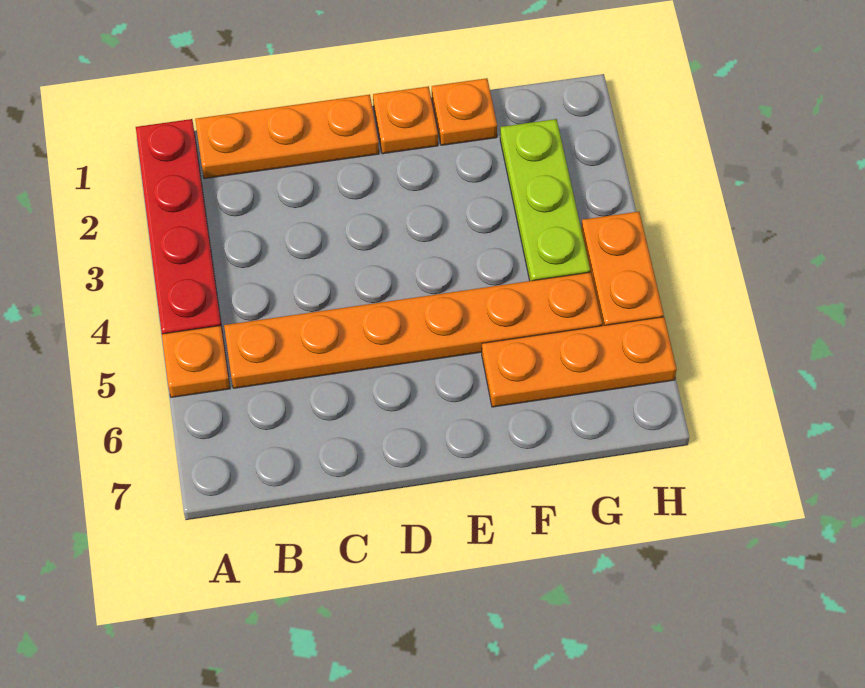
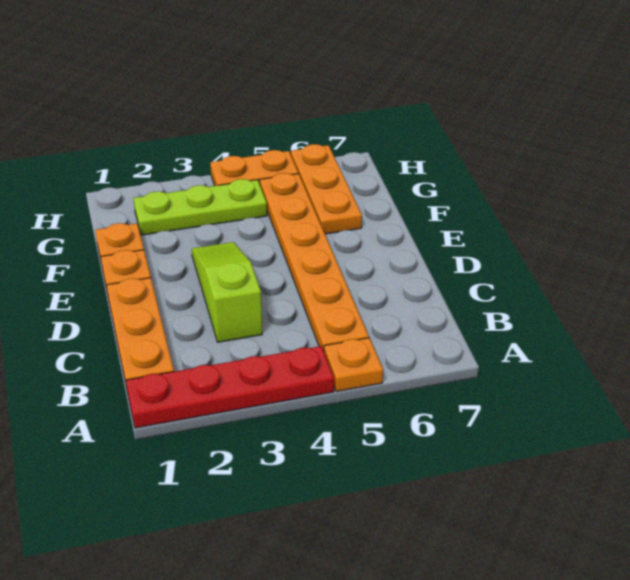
none -> lime 1x3 slope [192,242,262,342]

